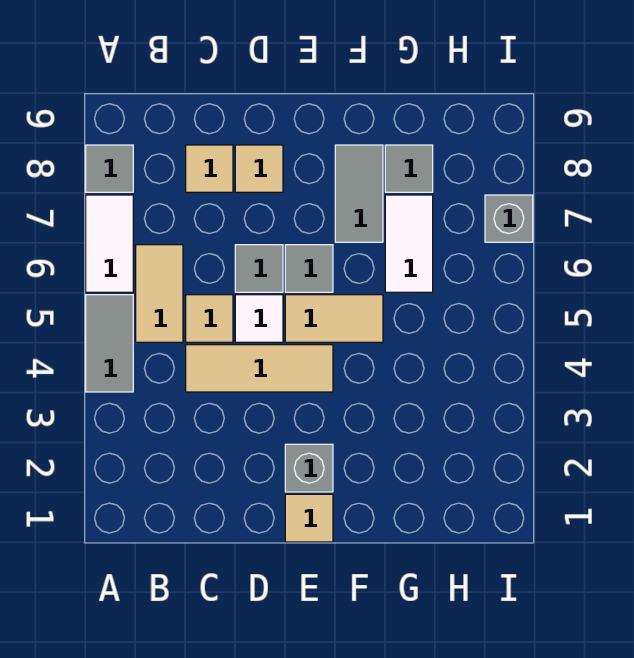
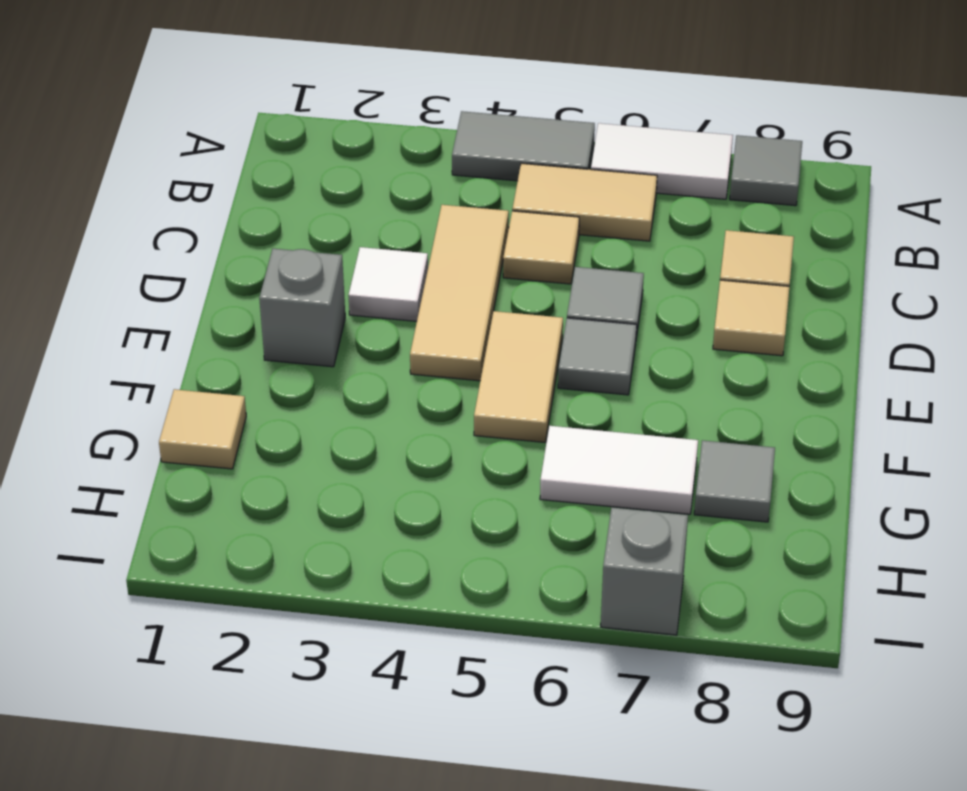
white 1x1 tile [235,295,283,342] -> white 1x1 tile moved to [348,247,428,321]
tan 1x1 tile [285,494,333,542] -> tan 1x1 tile moved to [159,389,246,469]
grey 1x2 tile [335,145,383,242] -> none

